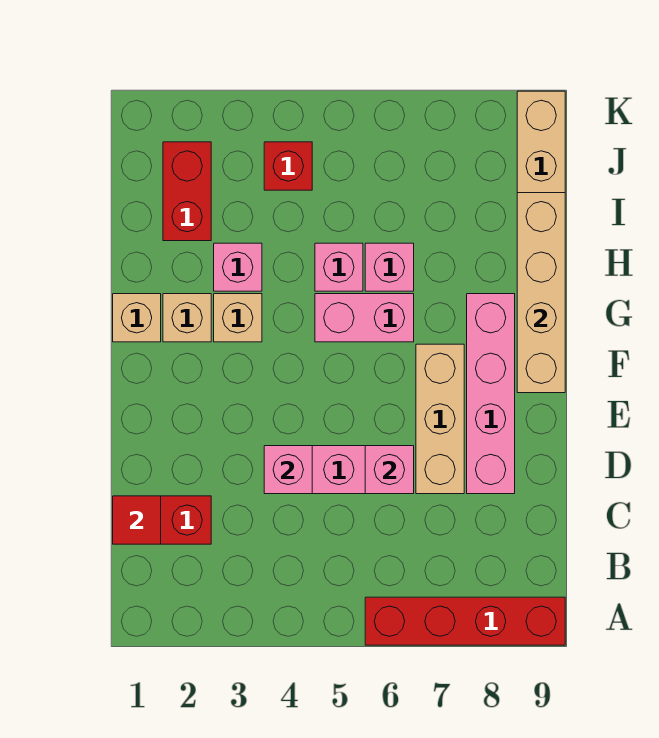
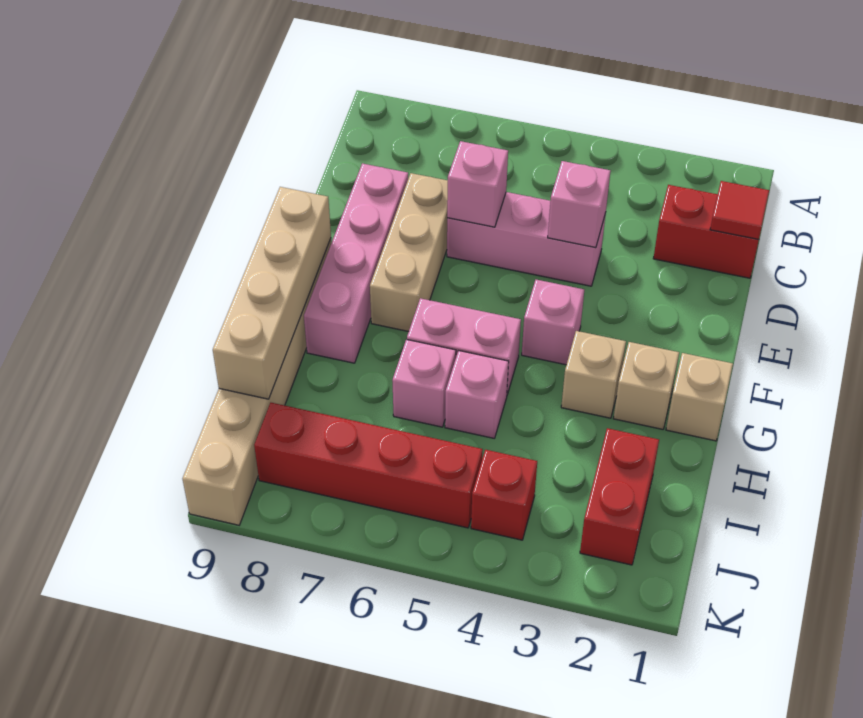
red 1x4 brick [365,597,565,645] -> red 1x4 brick moved to [254,403,483,528]
pink 1x1 brick [214,243,262,291] -> pink 1x1 brick moved to [522,280,584,365]

